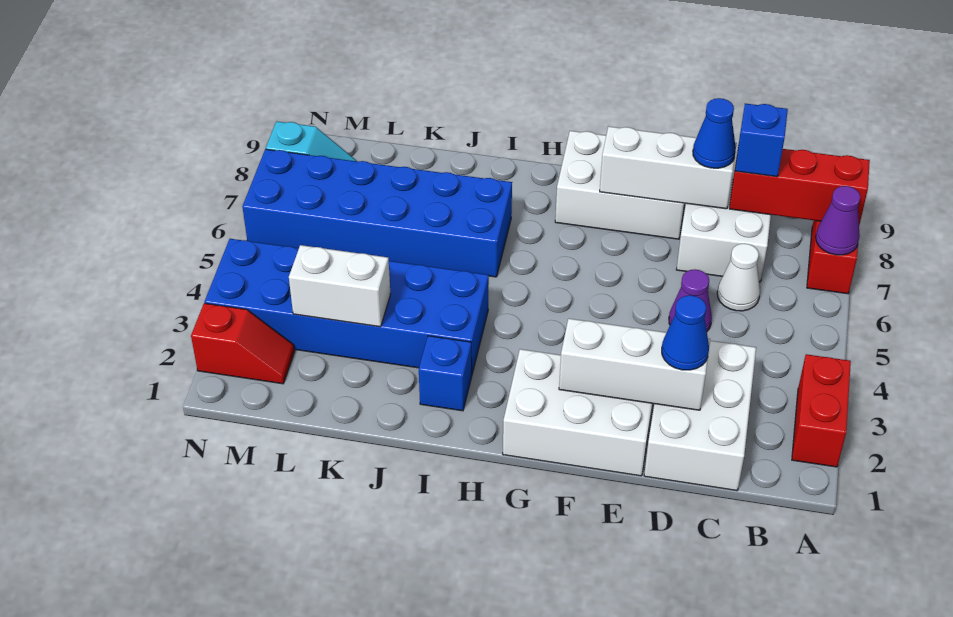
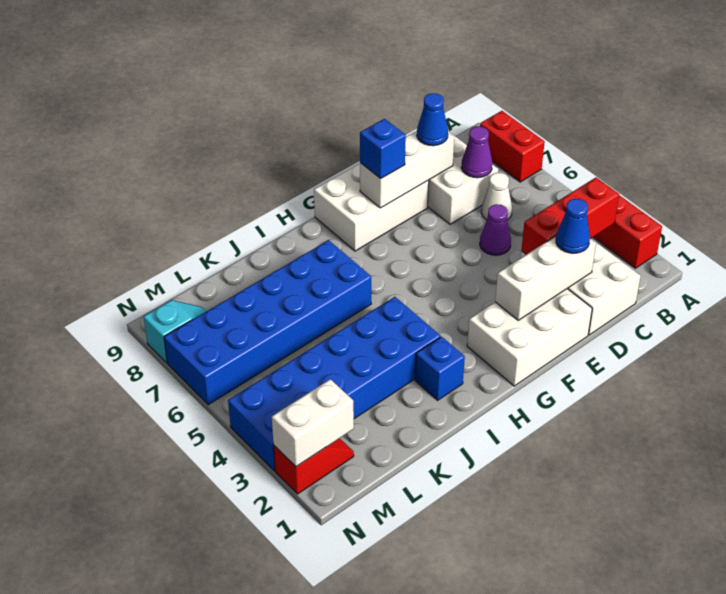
purple 1x1 cone [816,186,860,255] -> purple 1x1 cone moved to [461,127,492,178]
red 1x3 brick [729,149,870,225] -> red 1x3 brick moved to [521,177,619,255]
blue 1x1 brick [735,103,788,177] -> blue 1x1 brick moved to [360,119,406,179]
white 1x2 brick [289,245,390,327] -> white 1x2 brick moved to [272,379,354,467]

